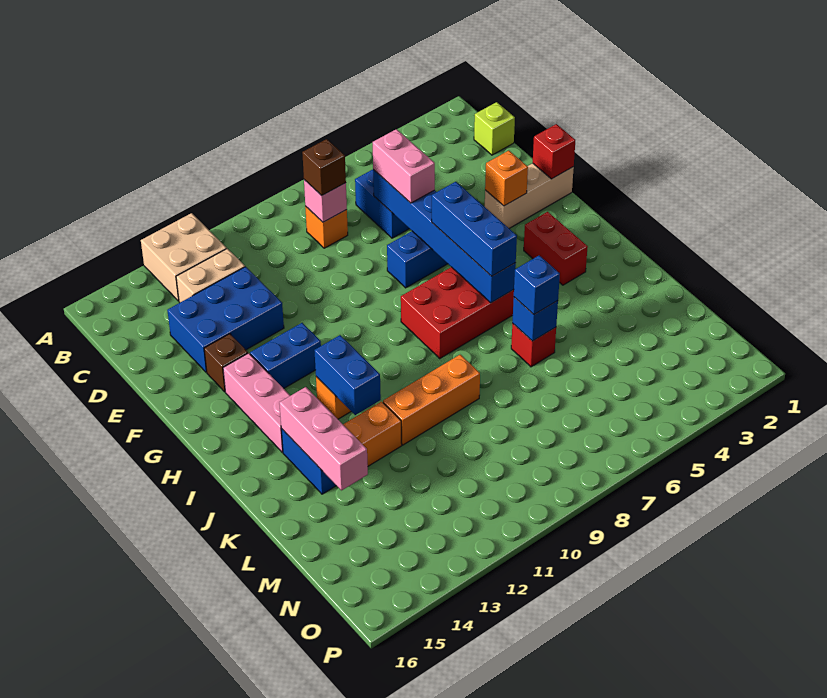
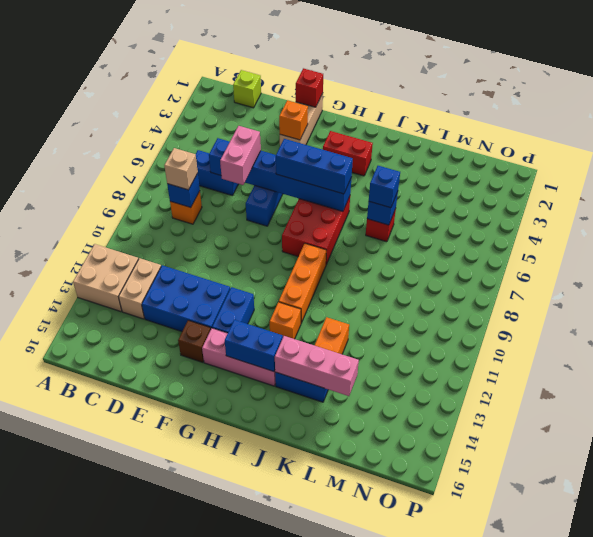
pink 1x1 brick [304,180,347,222] -> blue 1x1 brick [167,173,200,208]
brown 1x1 brick [302,139,346,196] -> tan 1x1 brick [164,148,198,190]
pink 1x2 brick [373,129,435,203] -> pink 1x2 brick turned to [220,126,261,185]
blue 2x3 brick [167,267,284,372] -> blue 2x3 brick turned to [142,265,230,331]
blue 1x2 brick [314,335,381,415] -> blue 1x2 brick moved to [225,320,283,372]
orange 1x3 brick [383,355,480,445] -> orange 1x3 brick moved to [279,244,326,323]

